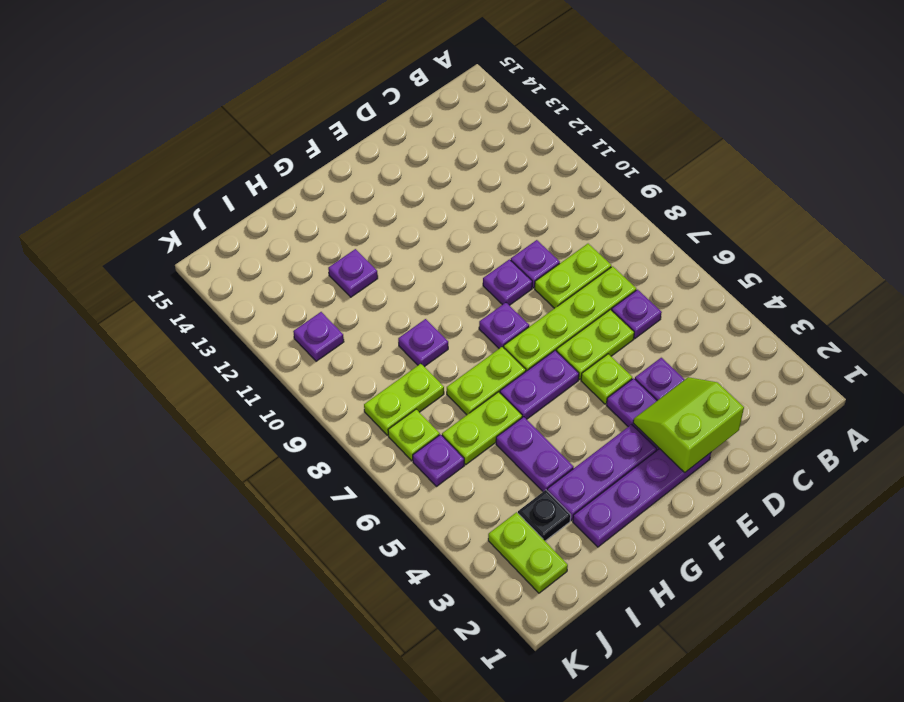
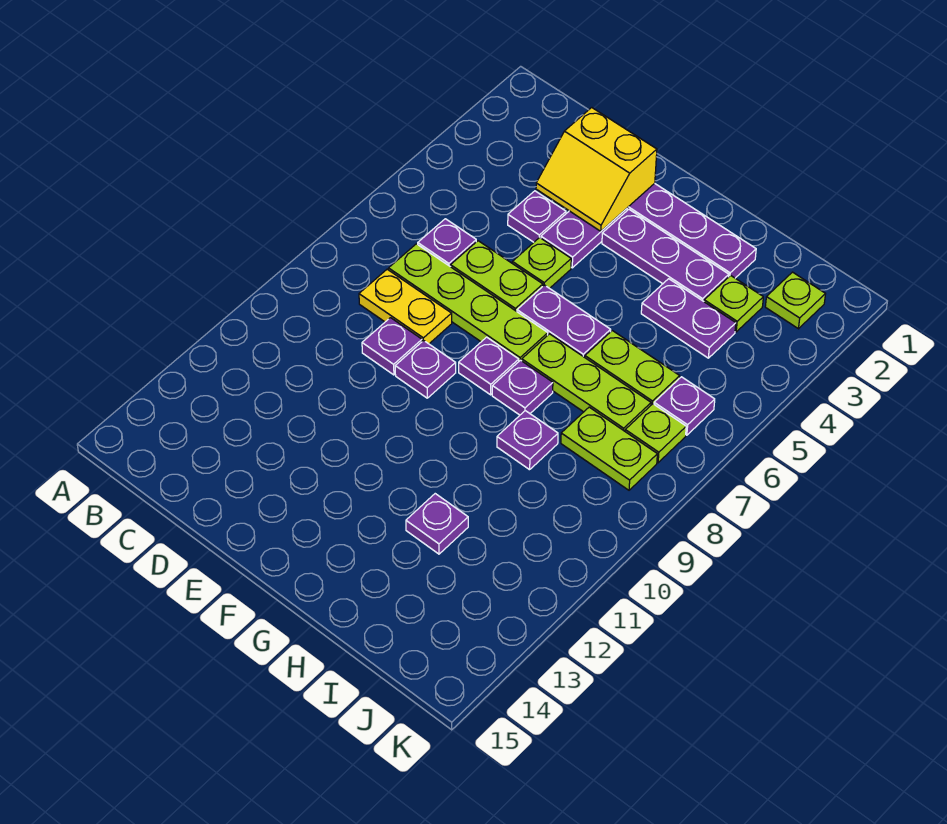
lime 1x2 plate [535,244,611,308] -> yellow 1x2 plate [359,269,452,344]
lime 2x2 slope [633,377,744,472] -> yellow 2x2 slope [536,108,657,231]
lime 1x2 plate [447,347,526,415] -> lime 1x3 plate [522,334,651,431]
purple 1x2 plate [496,417,574,492] -> purple 1x2 plate turned to [641,279,736,358]
black 1x1 plate [518,490,571,541] -> lime 1x1 plate [704,275,763,332]
lime 1x2 plate [488,512,568,593] -> lime 1x1 plate [765,272,826,329]
purple 1x1 plate [293,312,344,361] -> purple 1x1 plate moved to [492,360,553,415]

